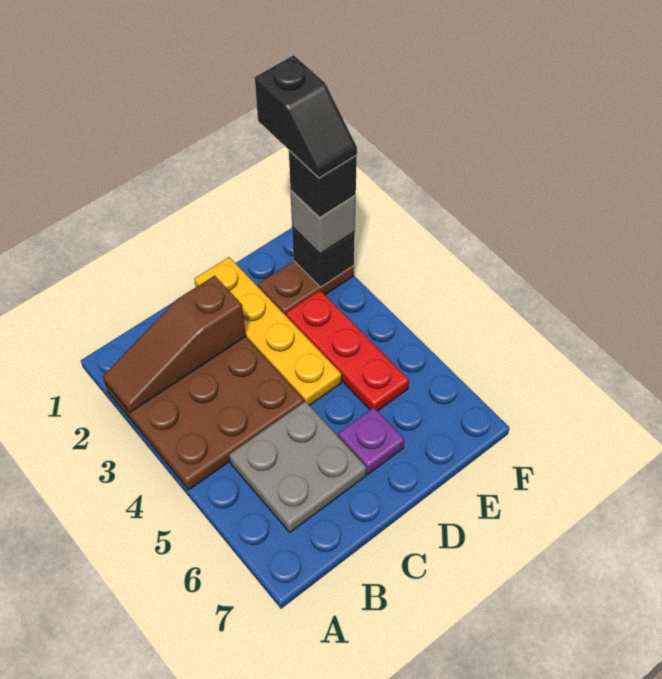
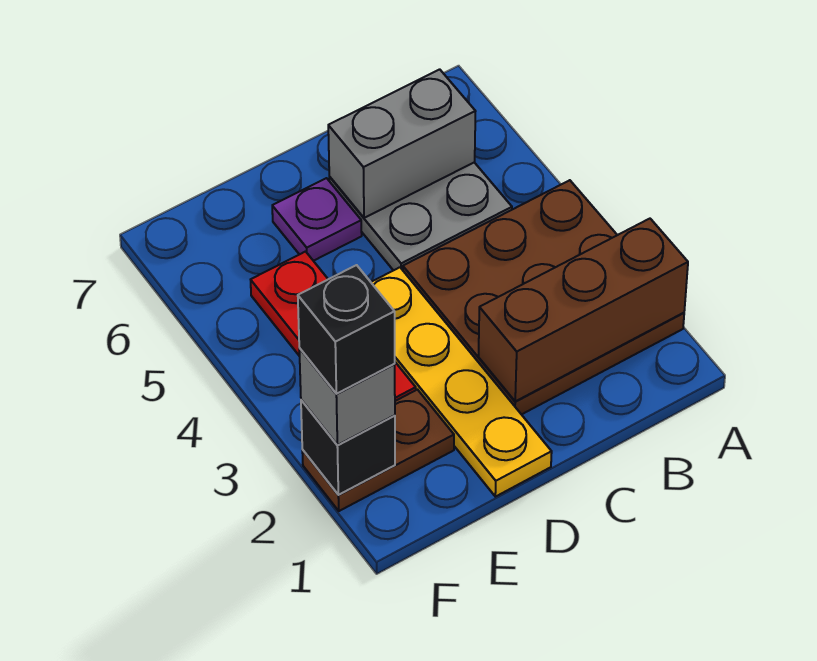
brown 1x3 slope [103,276,246,412] -> brown 1x3 brick [478,219,688,401]
none -> grey 1x2 brick [328,69,476,218]
black 1x2 slope [255,55,357,178] -> none

